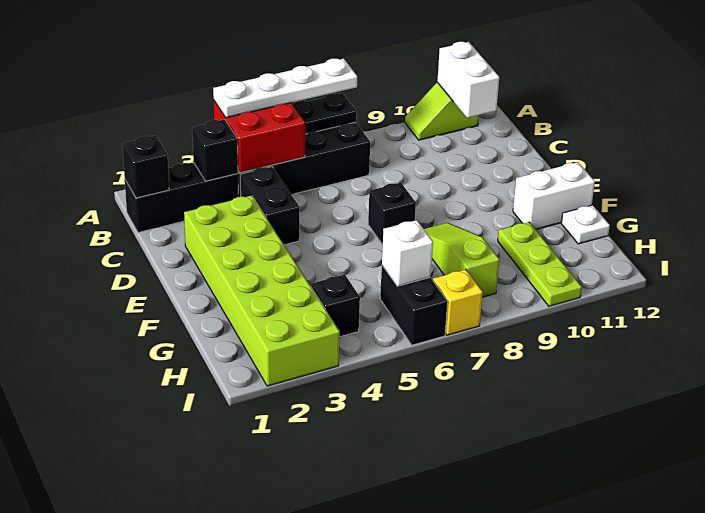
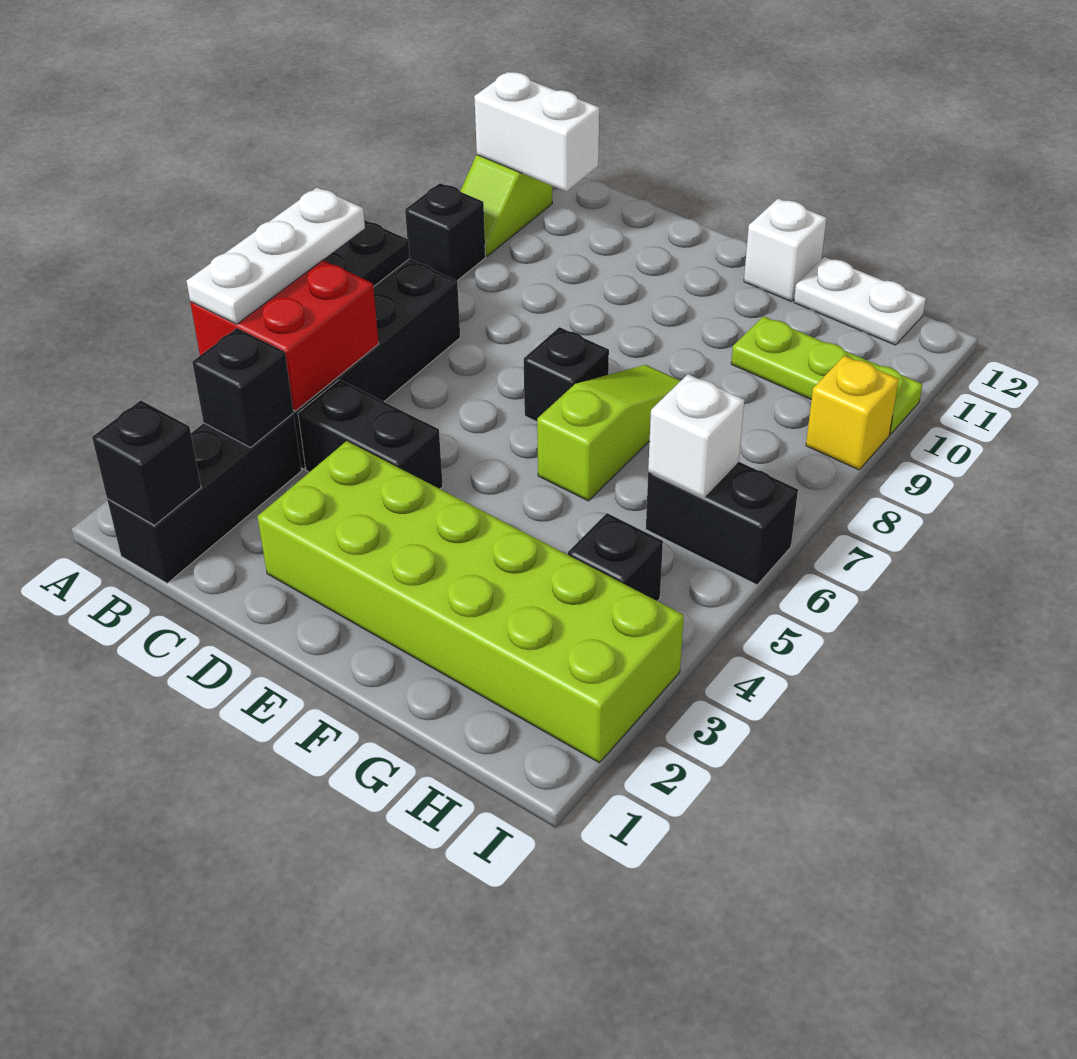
white 1x4 plate [213,58,357,118] -> white 1x3 plate [187,188,365,324]
none -> black 1x1 brick [405,183,486,281]
lime 1x3 slope [424,223,499,297] -> lime 1x3 slope turned to [537,365,680,501]
white 1x2 brick [513,162,595,229] -> white 1x1 brick [744,199,826,301]
white 1x1 plate [561,205,610,244] -> white 1x2 plate [794,257,926,345]
yellow 1x1 brick [433,270,483,335] -> yellow 1x1 brick moved to [806,356,899,470]

